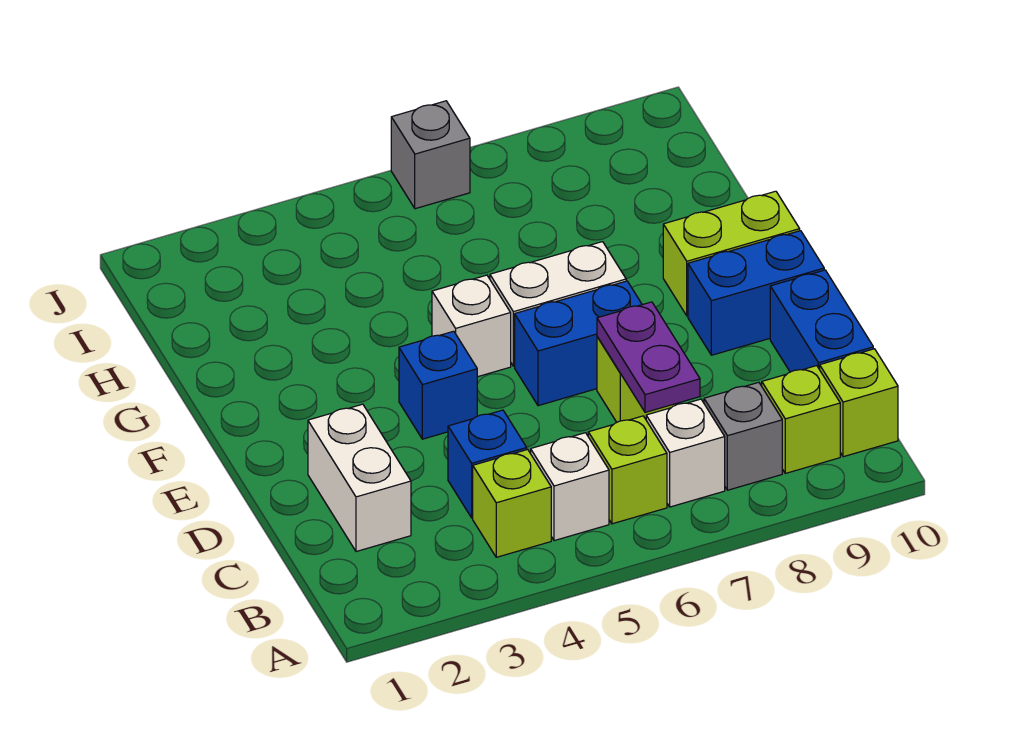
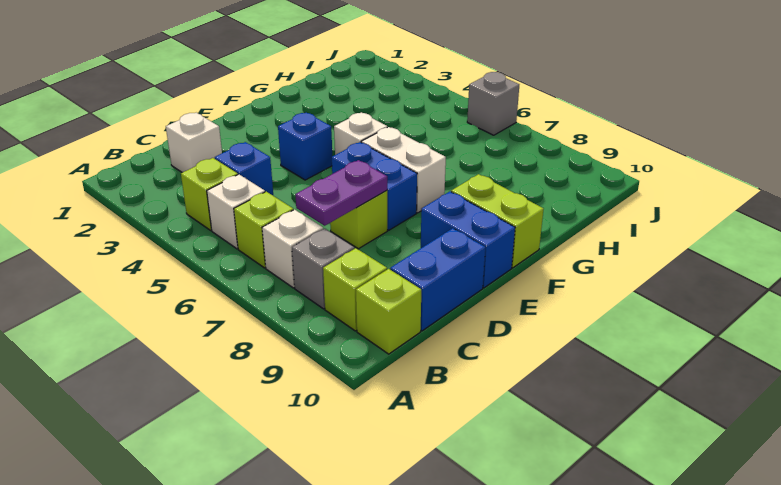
white 1x2 brick [308,404,411,552] -> white 1x1 brick [166,113,222,173]

